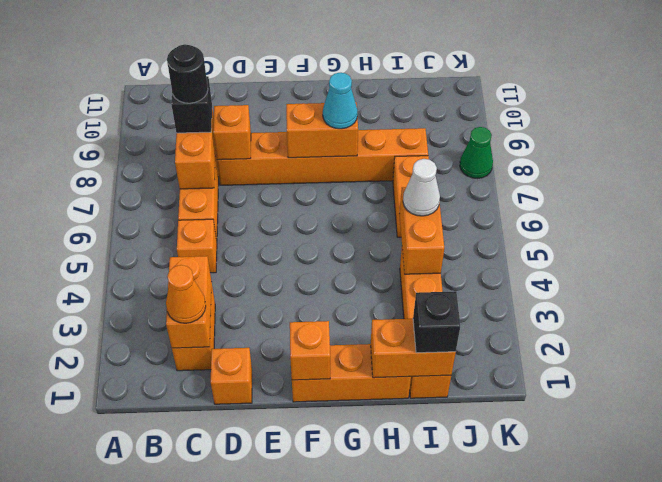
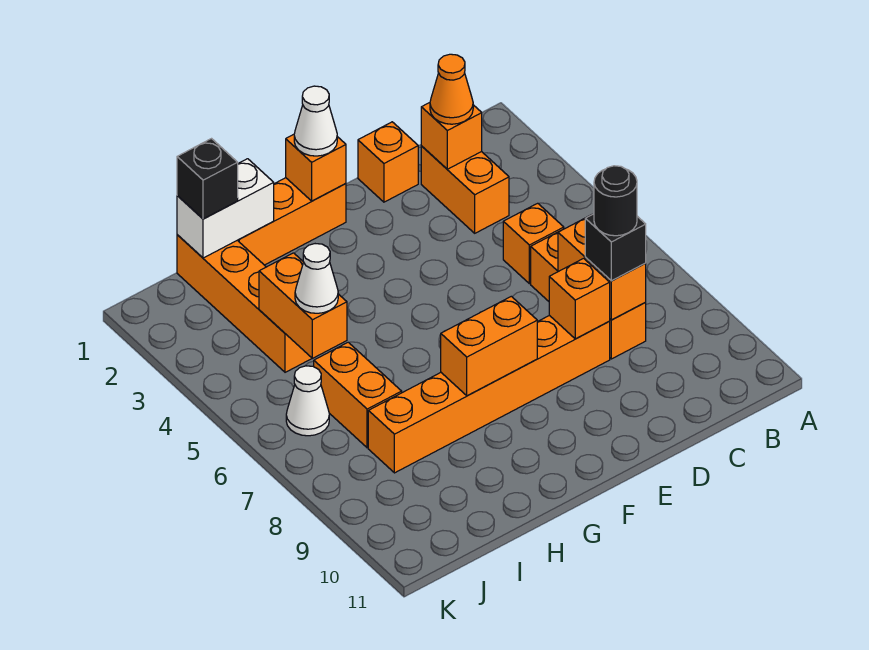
orange 1x2 brick [166,256,212,348] -> orange 1x1 brick [421,103,482,169]
none -> white 1x1 cone [294,86,337,156]
cyan 1x1 cone [323,73,358,129] -> none
orange 1x2 brick [371,319,456,378] -> white 1x2 brick [177,159,274,258]
none -> white 1x1 cone [286,366,329,436]
green 1x1 cone [460,127,493,179] -> none

